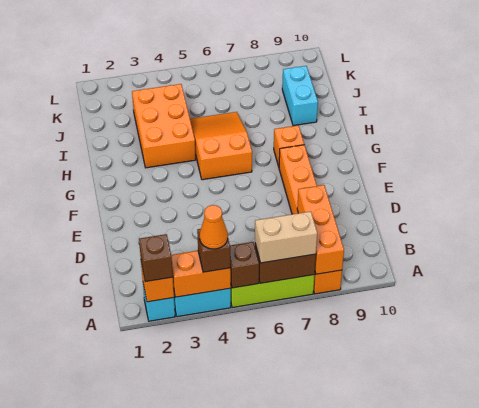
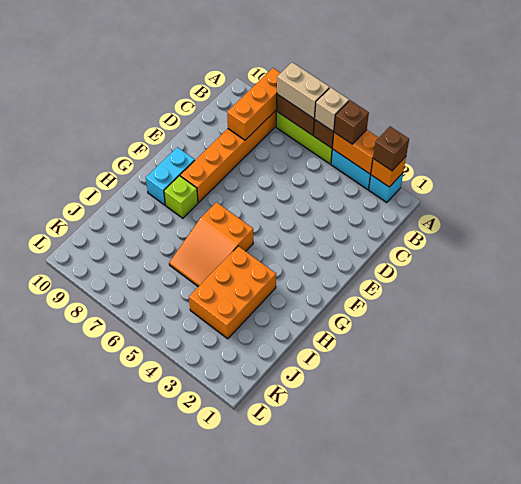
orange 1x1 cone [200,205,228,249] -> none
none -> tan 1x1 brick [315,87,349,131]
orange 1x1 brick [274,125,304,167] -> lime 1x1 brick [164,176,198,218]
cyan 1x2 brick [282,66,318,126] -> cyan 1x2 brick moved to [146,147,195,205]

